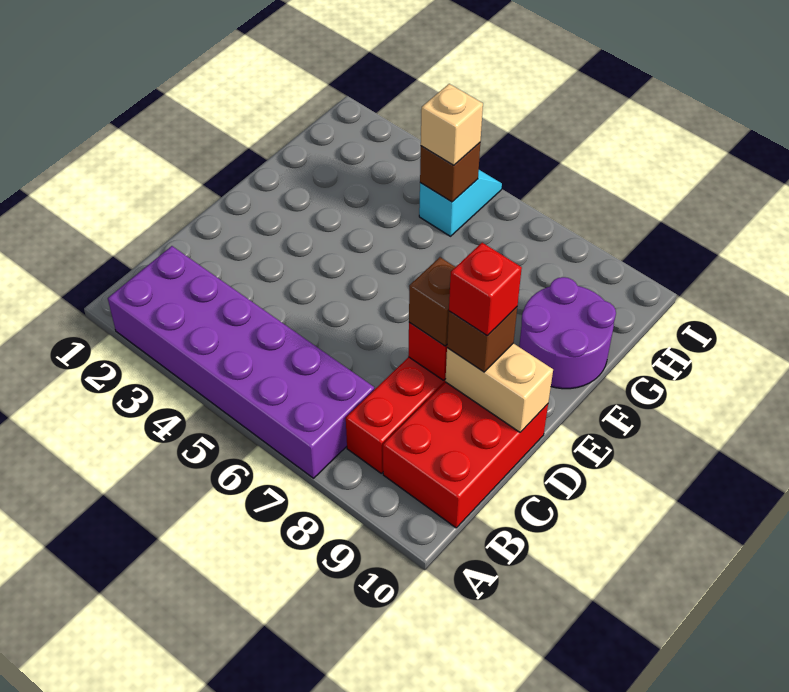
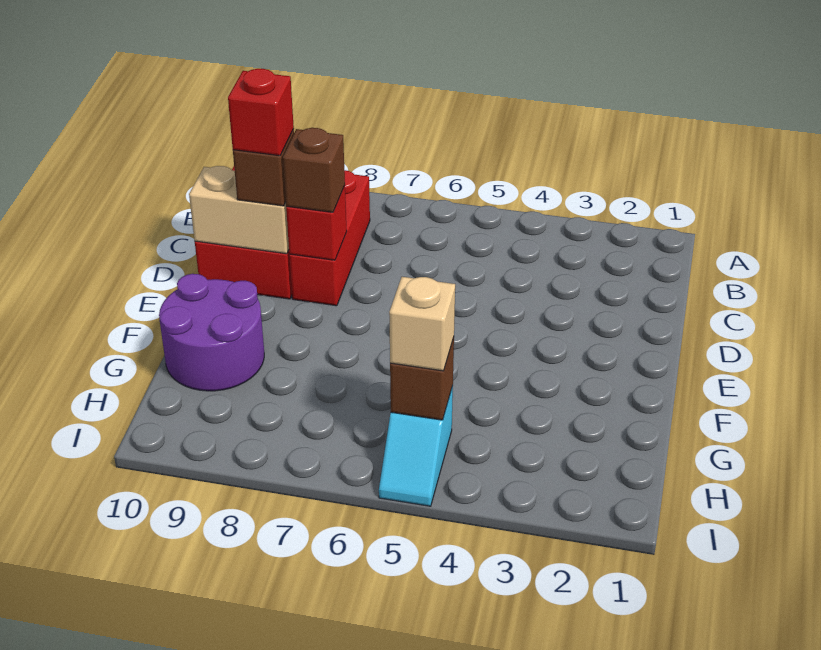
purple 2x6 brick [108,246,374,478] -> none

